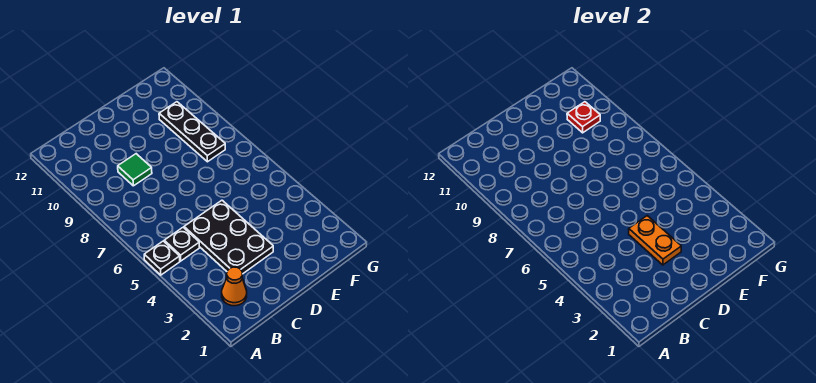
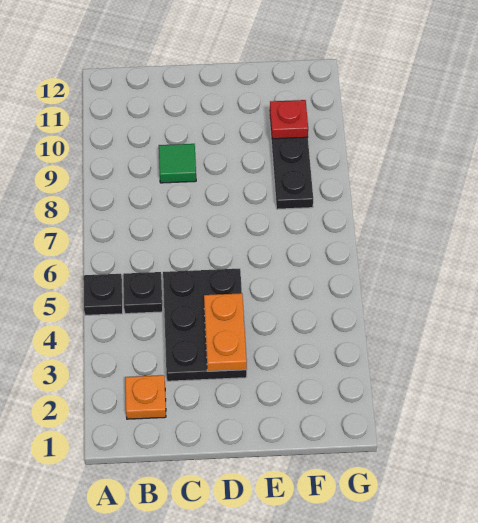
orange 1x1 cone [222,267,247,306] -> orange 1x1 plate [125,375,166,419]

